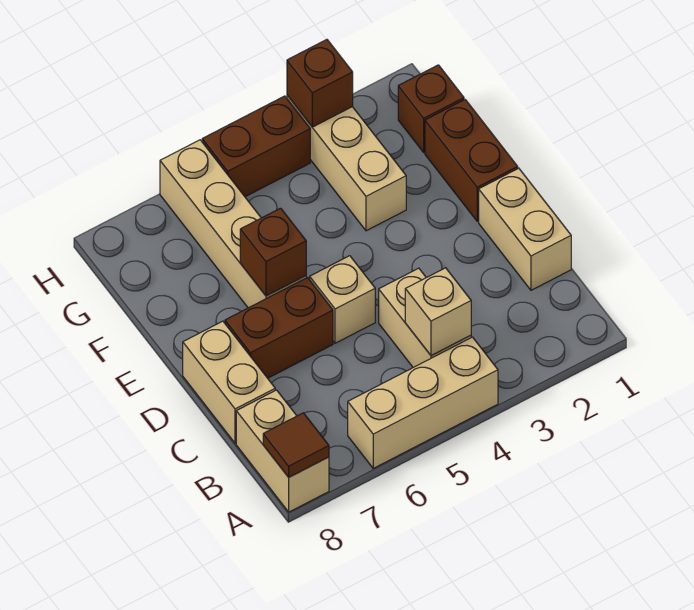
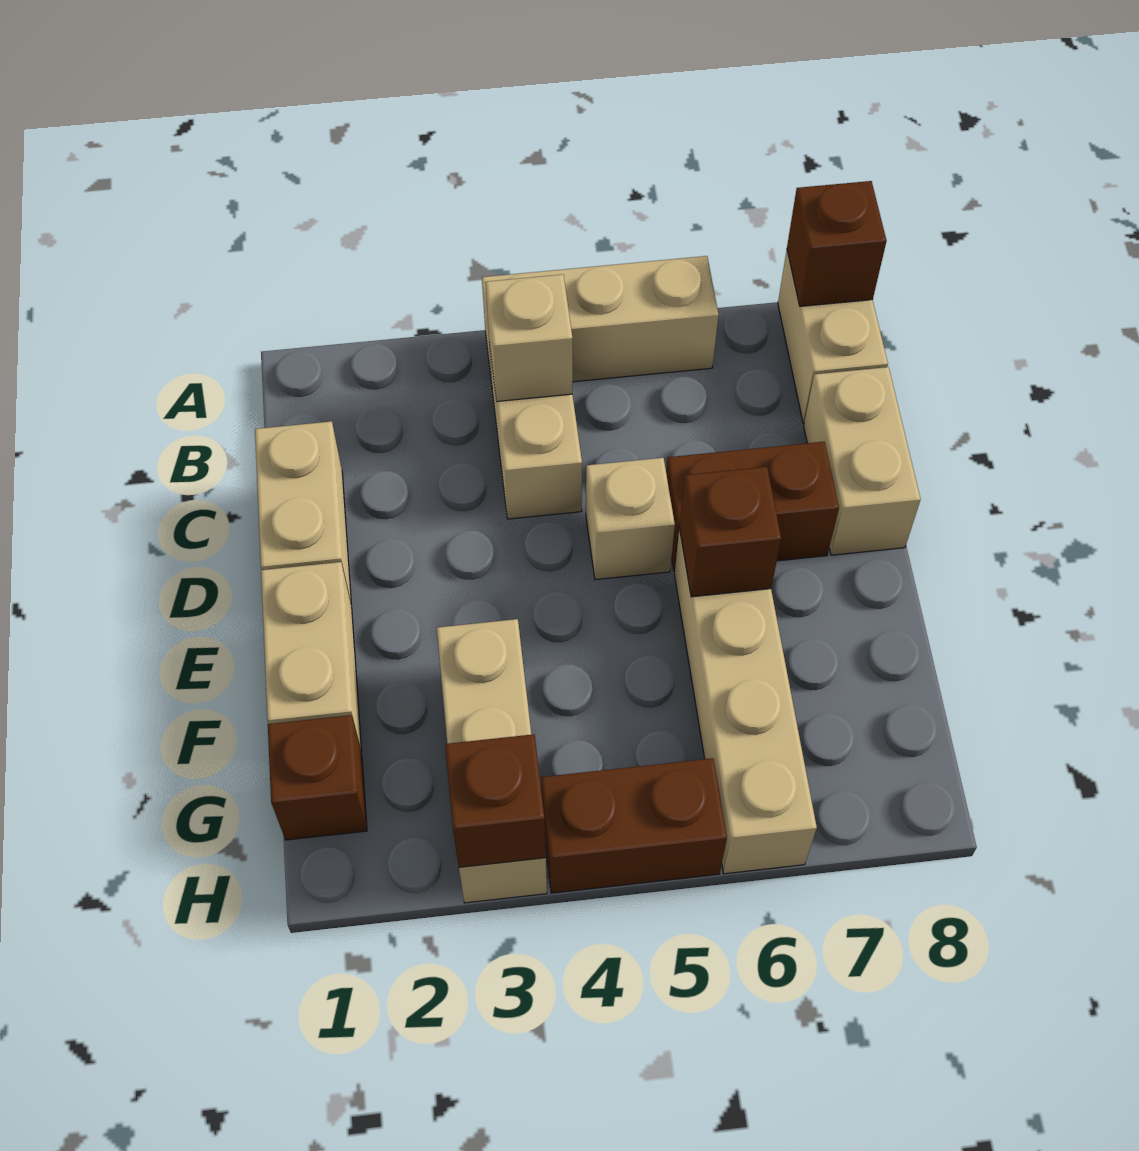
brown 1x1 tile [263,413,329,477] -> brown 1x1 brick [787,181,887,306]
brown 1x2 brick [425,100,518,221] -> tan 1x2 brick [261,562,362,752]

